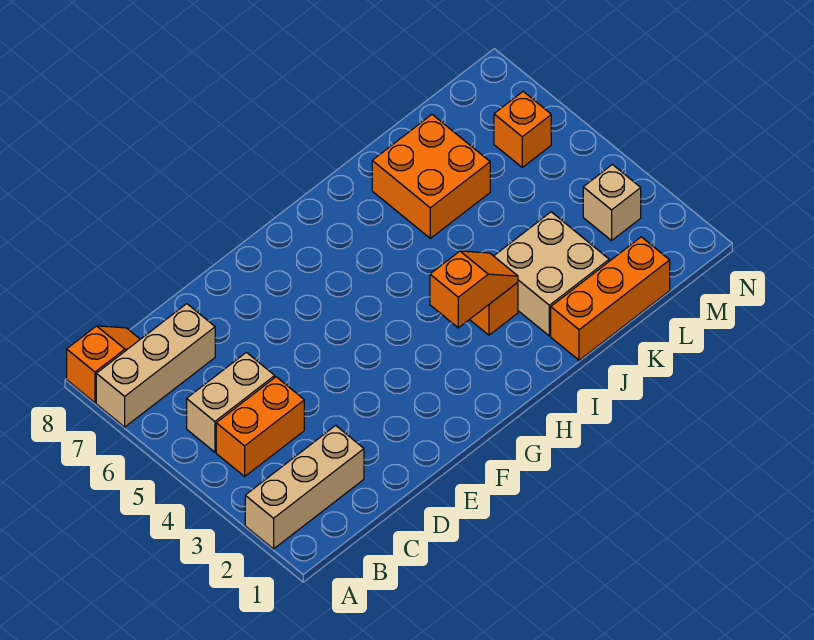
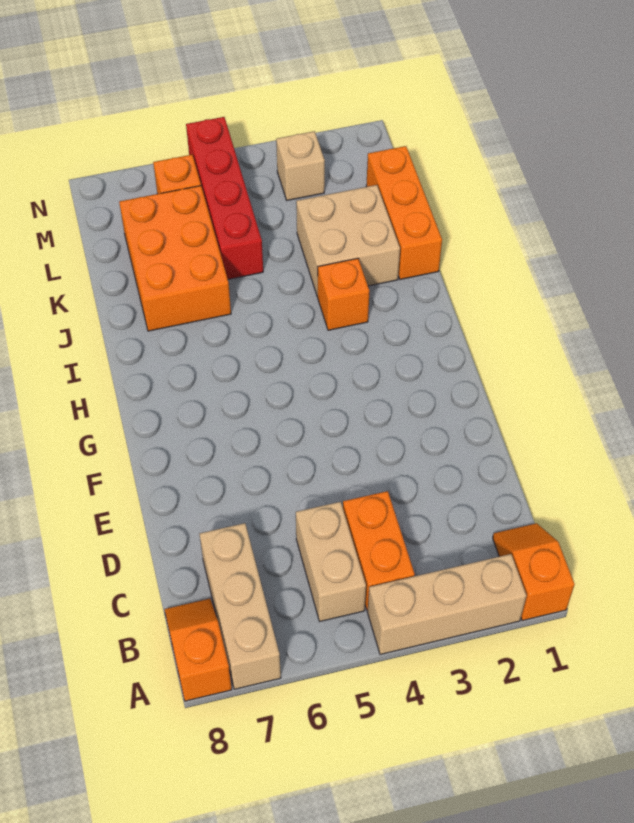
tan 1x3 brick [245,425,364,549] -> tan 1x3 brick turned to [367,554,526,654]
orange 1x2 slope [430,251,518,328] -> orange 1x2 slope moved to [493,523,575,621]
orange 2x2 brick [372,115,490,238] -> orange 2x3 brick [119,186,231,331]
none -> red 1x4 brick [186,117,263,279]

